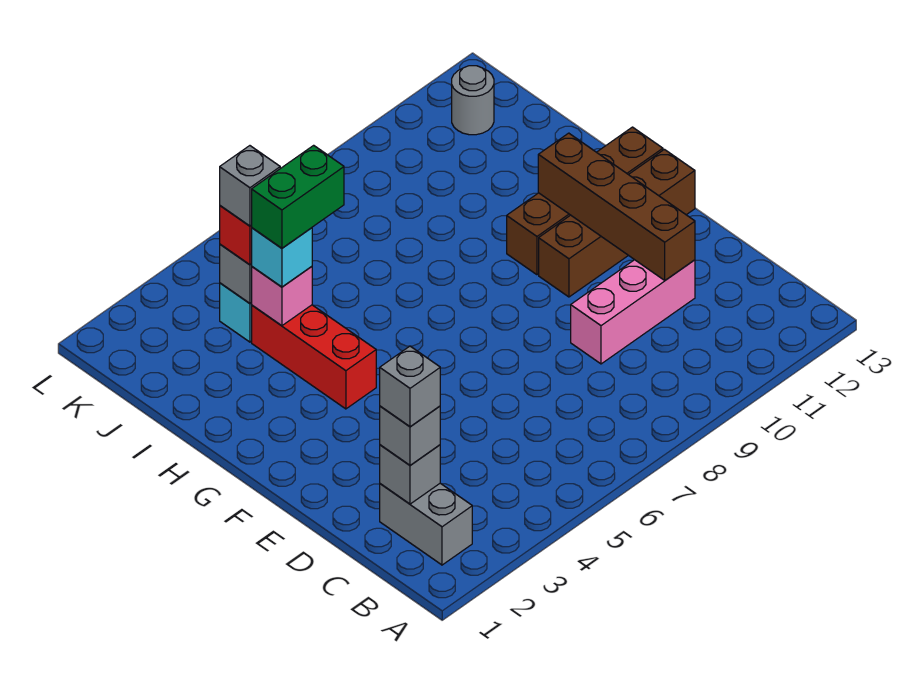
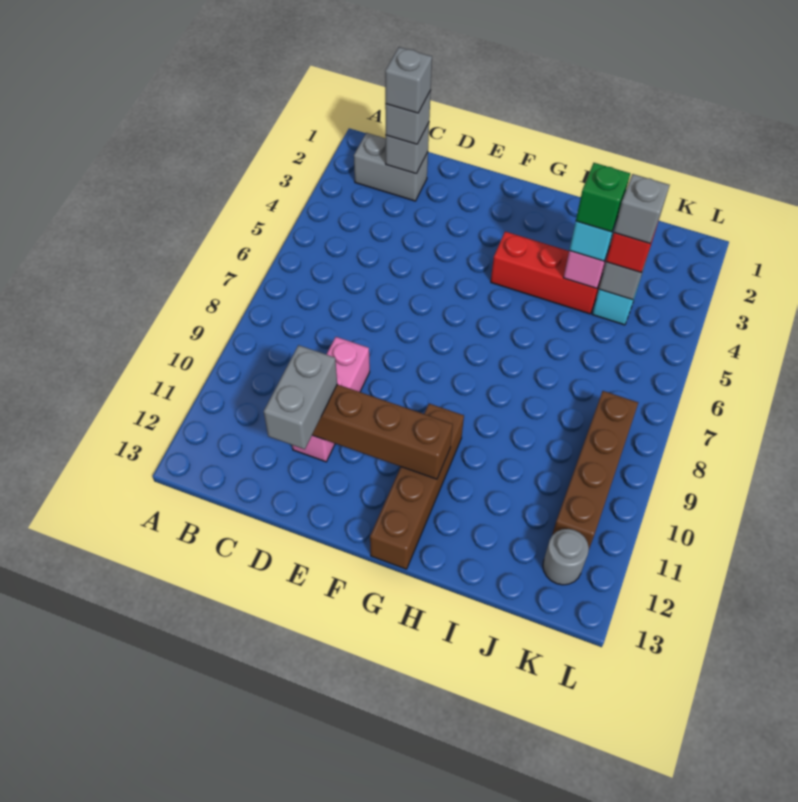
none -> grey 1x2 brick [264,345,337,449]
brown 1x4 brick [539,149,695,297] -> brown 1x4 brick moved to [552,391,638,548]
green 1x2 brick [252,145,344,248] -> green 1x1 brick [576,163,630,232]

